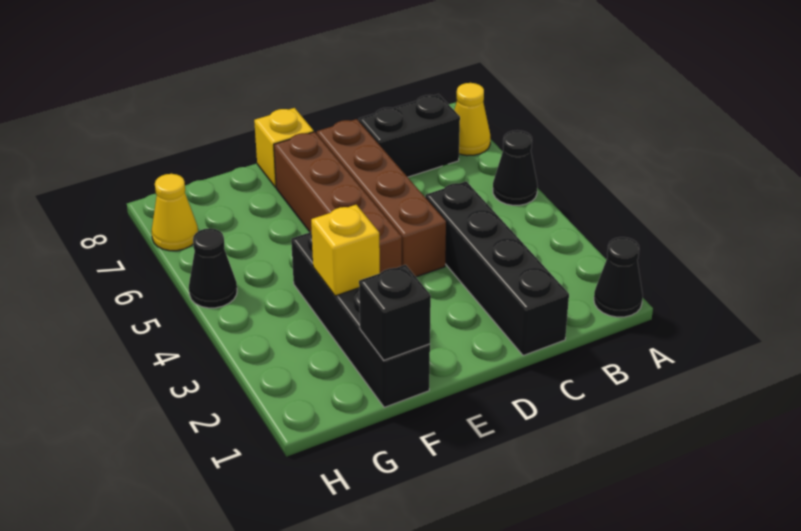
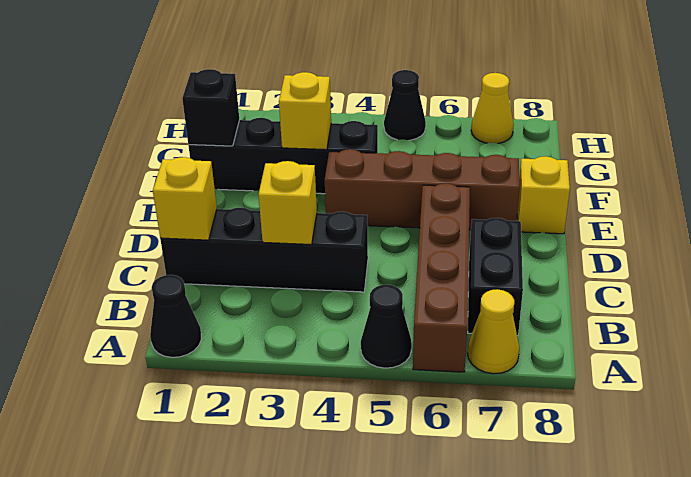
none -> yellow 1x1 brick [153,157,217,240]
none -> yellow 1x1 brick [258,161,317,244]
brown 1x4 brick [317,119,446,277] -> brown 1x4 brick turned to [413,183,470,372]

